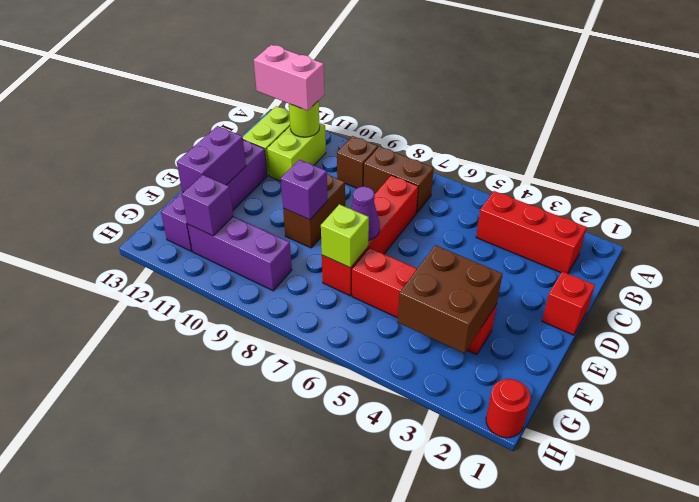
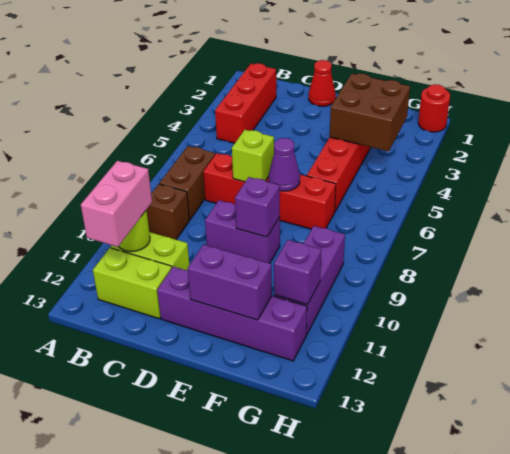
red 1x1 brick [542,271,595,335] -> red 1x1 cone [309,60,336,106]
brown 1x2 brick [283,174,345,248] -> purple 1x2 brick [205,200,280,263]
lime 1x1 brick [321,204,369,268] -> lime 1x1 brick moved to [232,130,274,182]

